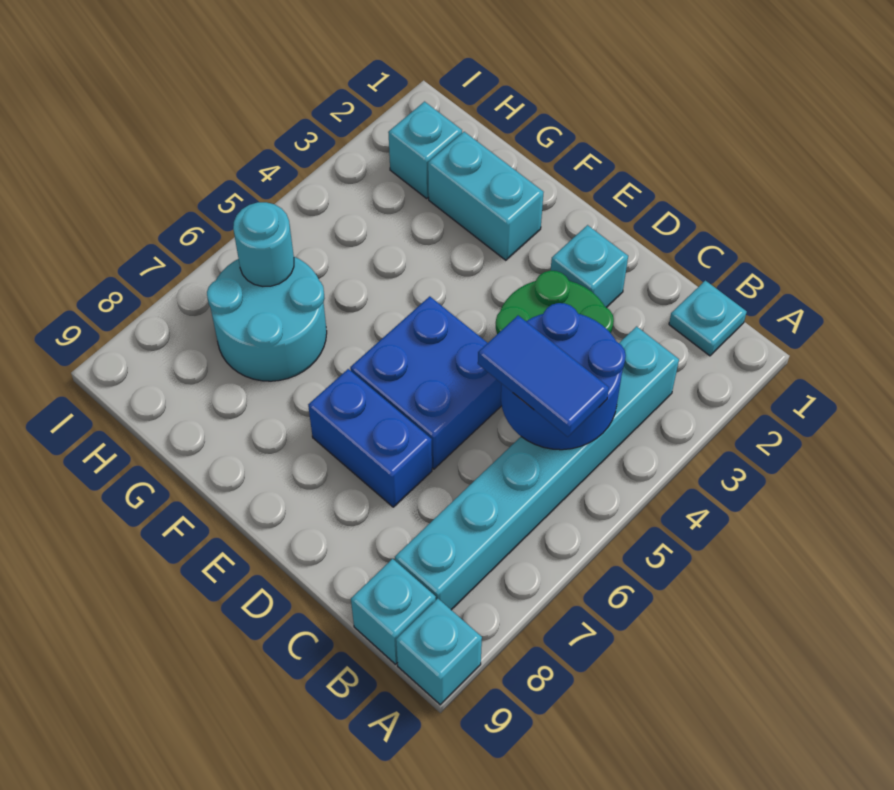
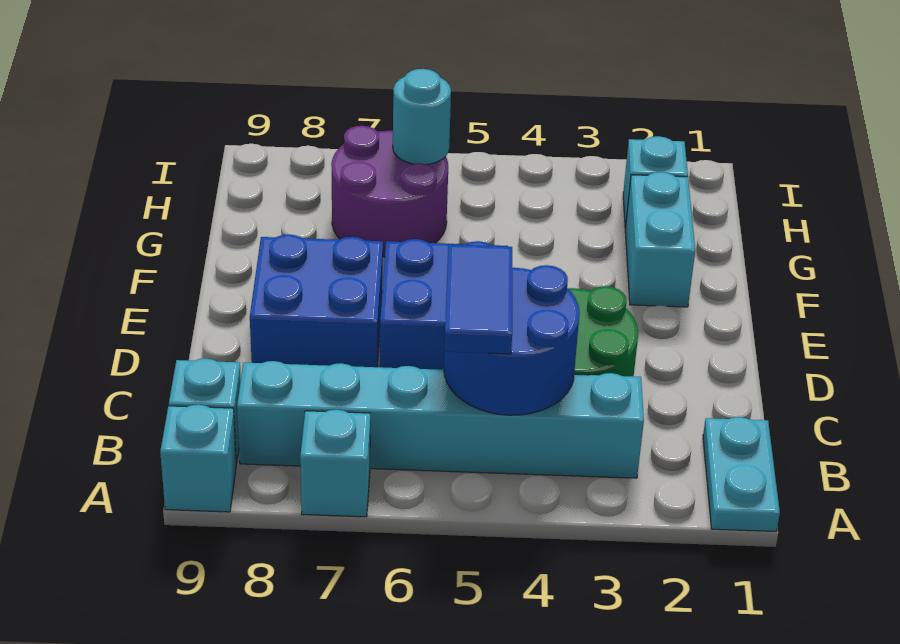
cyan 1x1 plate [669,281,747,356] -> cyan 1x2 plate [703,417,780,532]
cyan 1x1 brick [551,225,628,308] -> cyan 1x1 brick moved to [300,410,370,517]
blue 1x2 brick [308,369,432,507] -> blue 2x2 brick [250,235,383,367]
cyan 2x2 round brick [207,257,327,381] -> purple 2x2 round brick [331,126,448,257]

